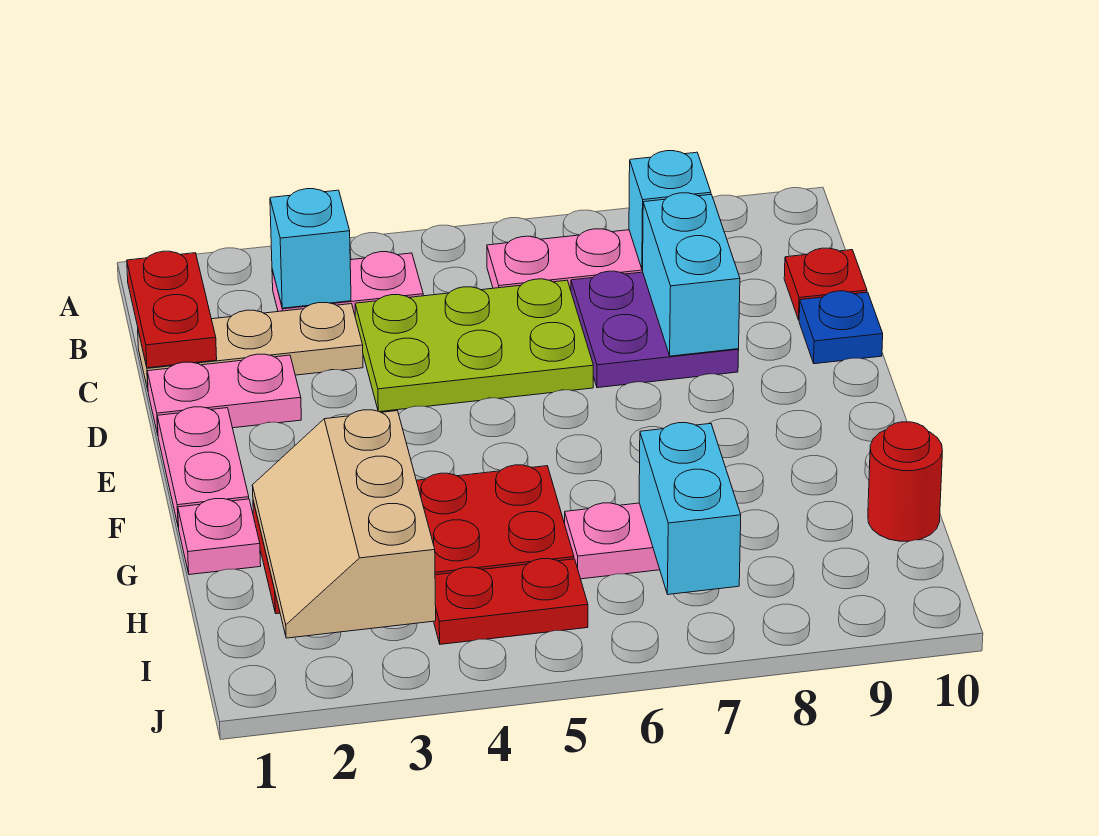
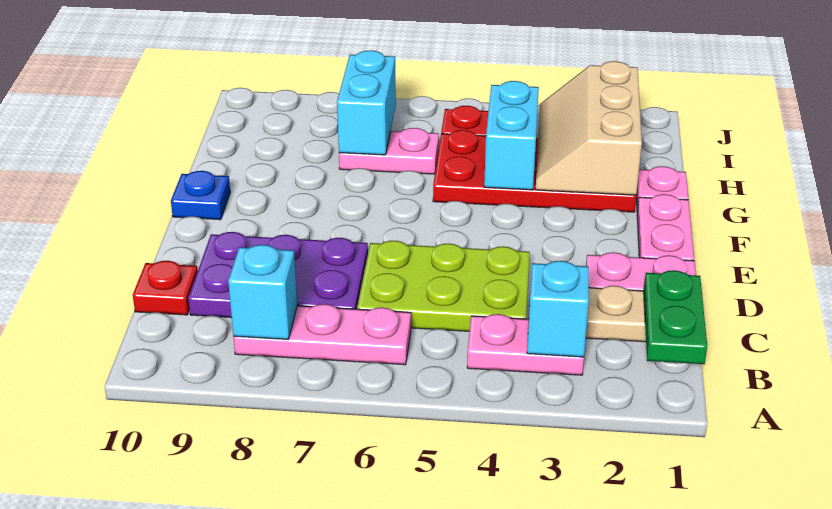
red 1x2 plate [127,251,217,368] -> green 1x2 plate [644,270,707,364]
purple 2x2 plate [571,271,739,388] -> purple 2x3 plate [188,232,368,318]
cyan 1x2 brick [643,193,740,356] -> cyan 1x2 brick moved to [484,81,539,190]
blue 1x1 plate [799,291,883,364] -> blue 1x1 plate moved to [171,171,230,220]
tan 2x3 slope [252,410,436,638] -> tan 2x3 slope turned to [536,61,642,195]
red 1x1 round brick [868,422,942,541] -> none

